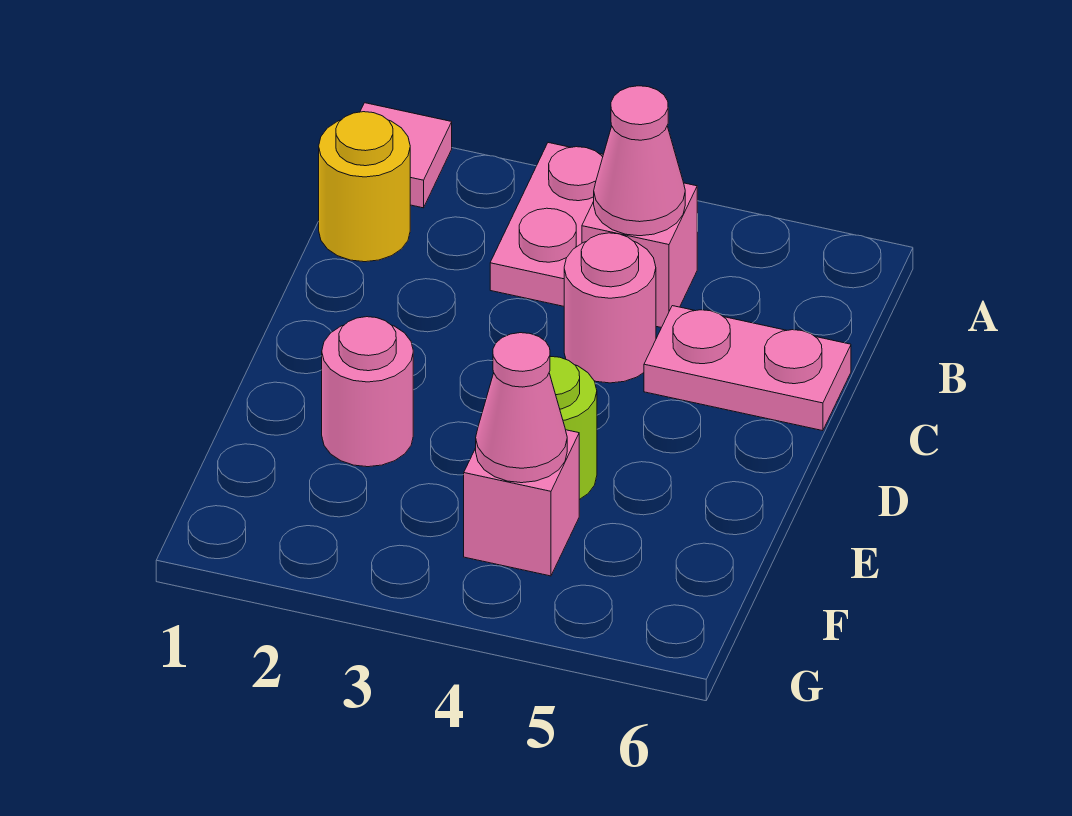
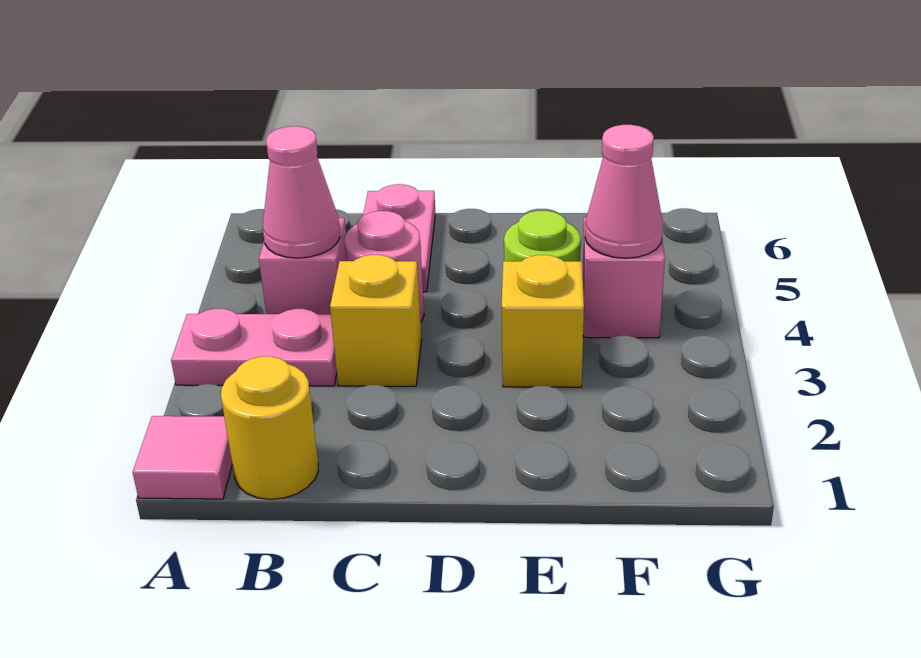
none -> yellow 1x1 brick [330,255,421,386]
pink 1x1 round brick [322,317,413,467] -> none
none -> yellow 1x1 brick [502,255,584,387]

